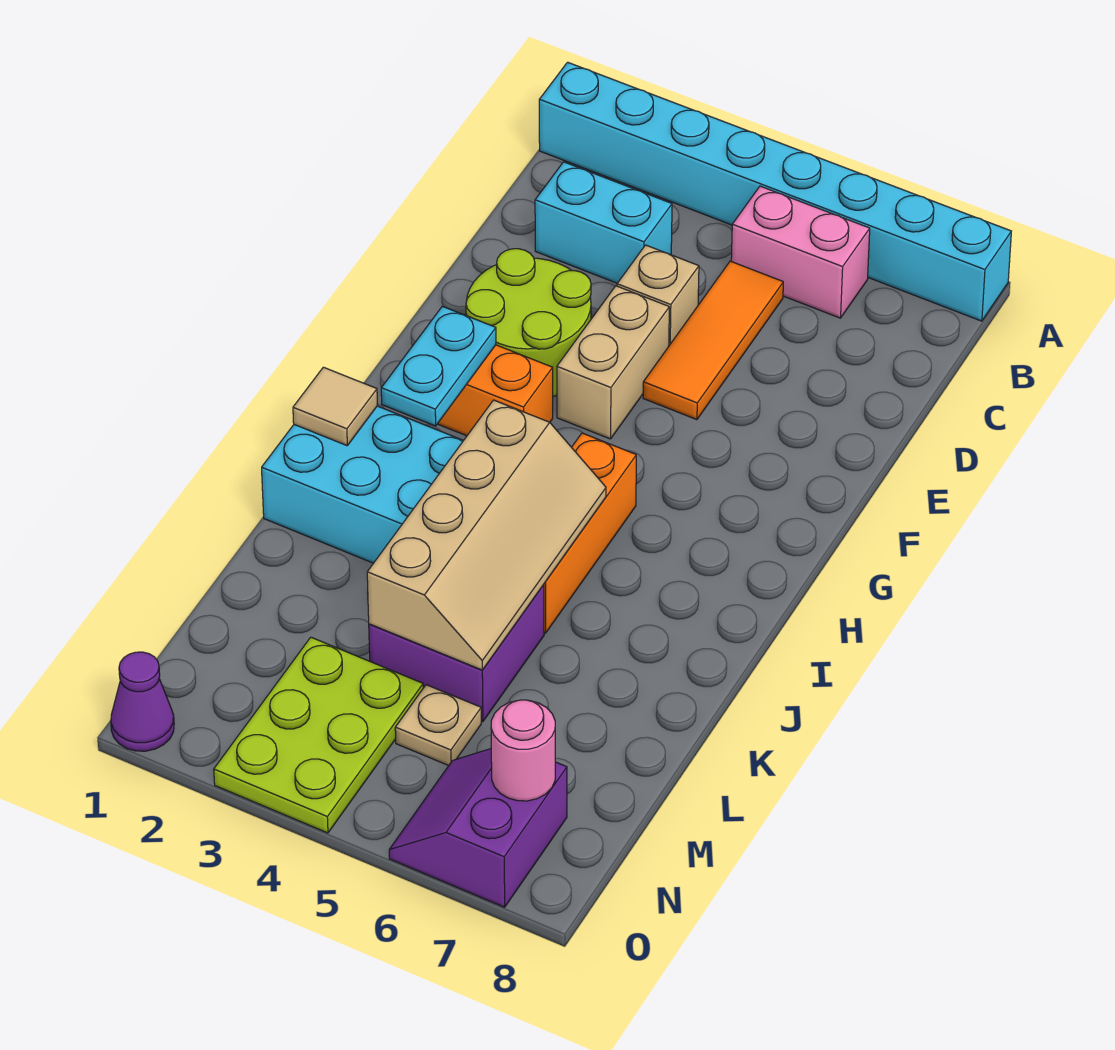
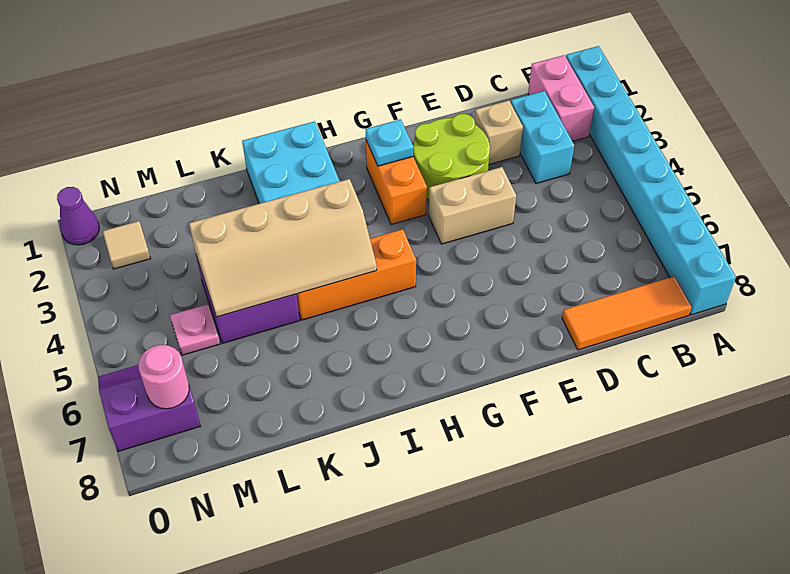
pink 1x2 brick [731,186,870,318] -> pink 1x2 brick moved to [528,55,594,141]
orange 1x3 tile [643,261,783,420] -> orange 1x3 tile moved to [562,276,692,350]
tan 1x1 brick [617,245,699,345] -> tan 1x1 brick moved to [474,101,523,164]
cyan 1x2 plate [381,306,496,426] -> cyan 1x1 plate [365,119,414,166]
tan 1x1 tile [293,367,377,446] -> tan 1x1 tile moved to [103,221,151,269]
lime 2x3 plate [214,637,423,833] -> none
tan 1x1 plate [395,685,481,766] -> pink 1x1 plate [170,304,220,355]

